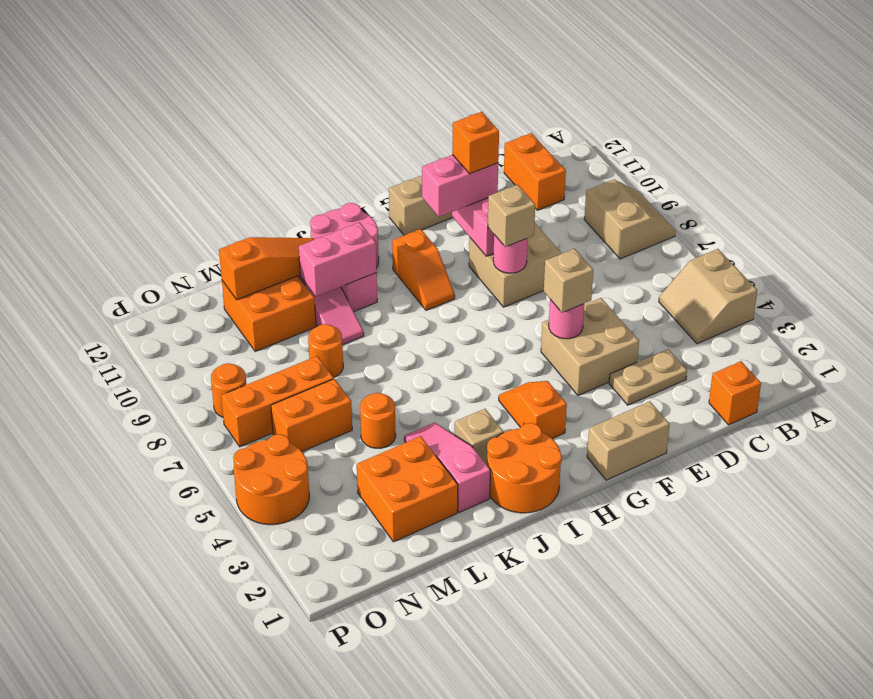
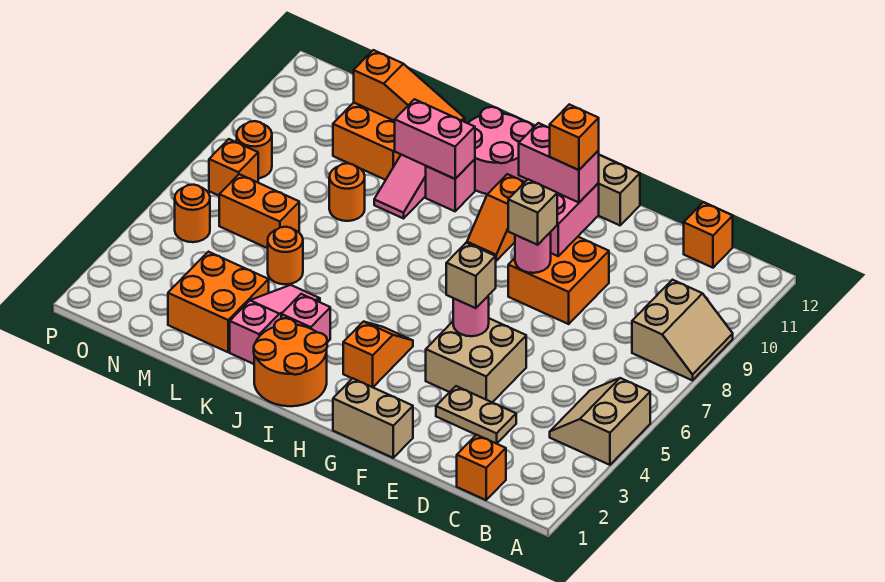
orange 1x2 brick [504,133,566,210] -> orange 1x1 brick [684,202,733,268]
tan 2x2 brick [469,224,562,307] -> orange 2x2 brick [508,237,609,324]
tan 1x1 brick [455,409,503,465] -> pink 1x1 brick [281,294,330,342]
orange 1x3 brick [221,356,334,447] -> orange 1x1 brick [209,139,258,196]
orange 2x2 round brick [233,434,309,525] -> orange 1x1 round brick [175,185,210,242]

